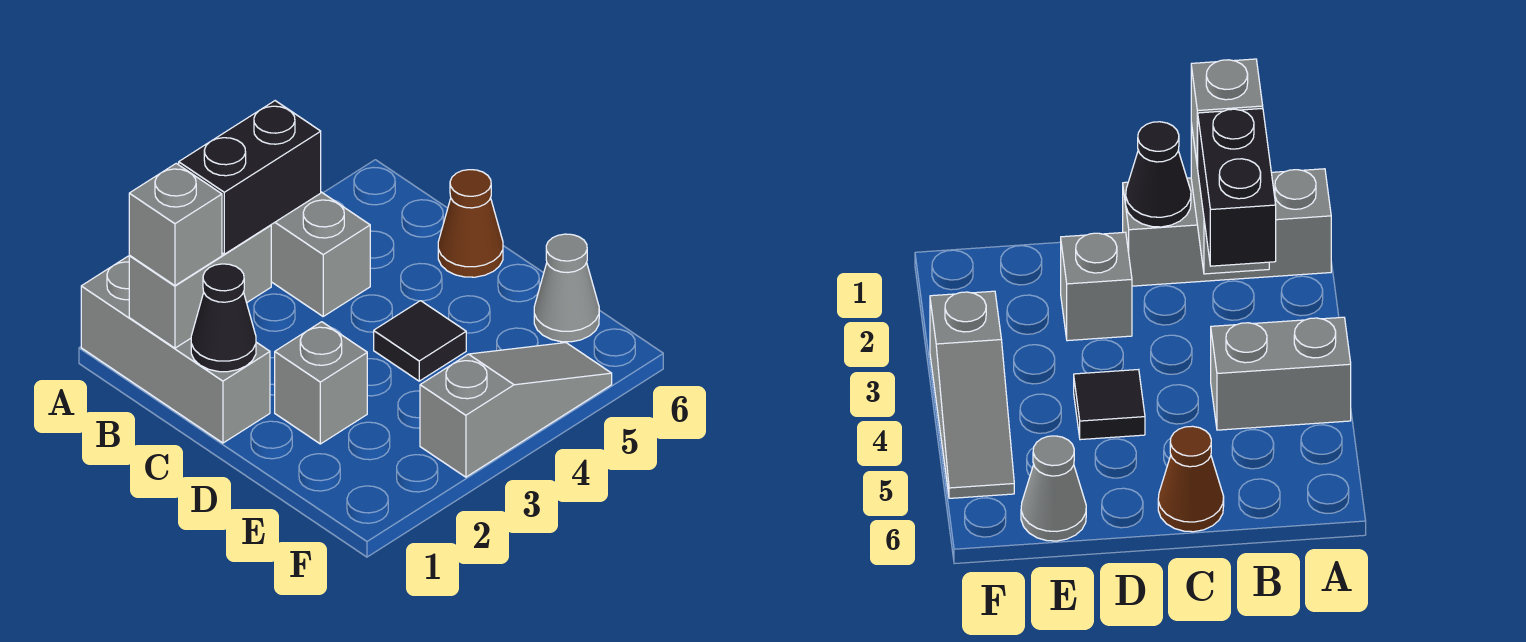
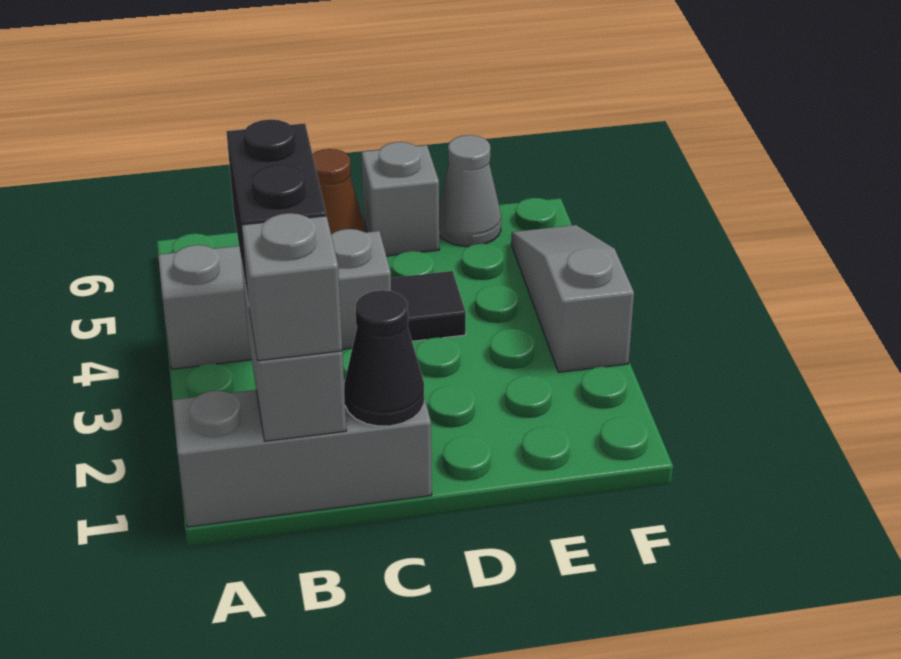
grey 1x2 brick [271,192,370,316] -> grey 1x3 brick [158,229,391,369]
grey 1x1 brick [275,322,367,444] -> grey 1x1 brick moved to [362,142,439,256]

